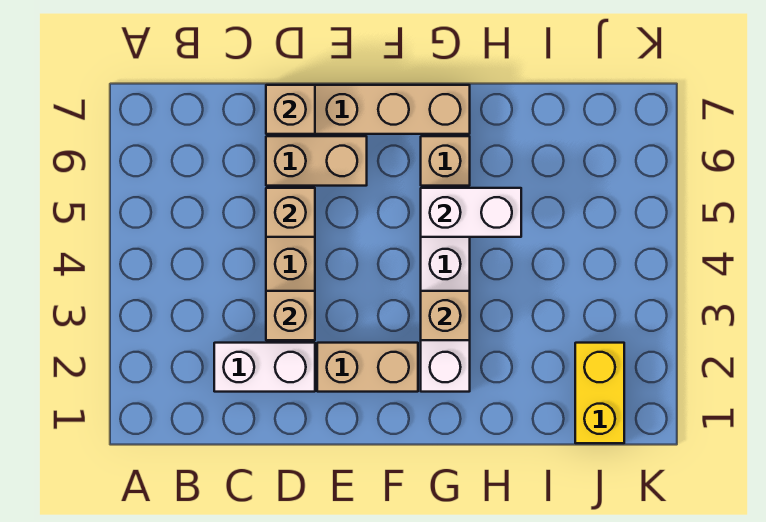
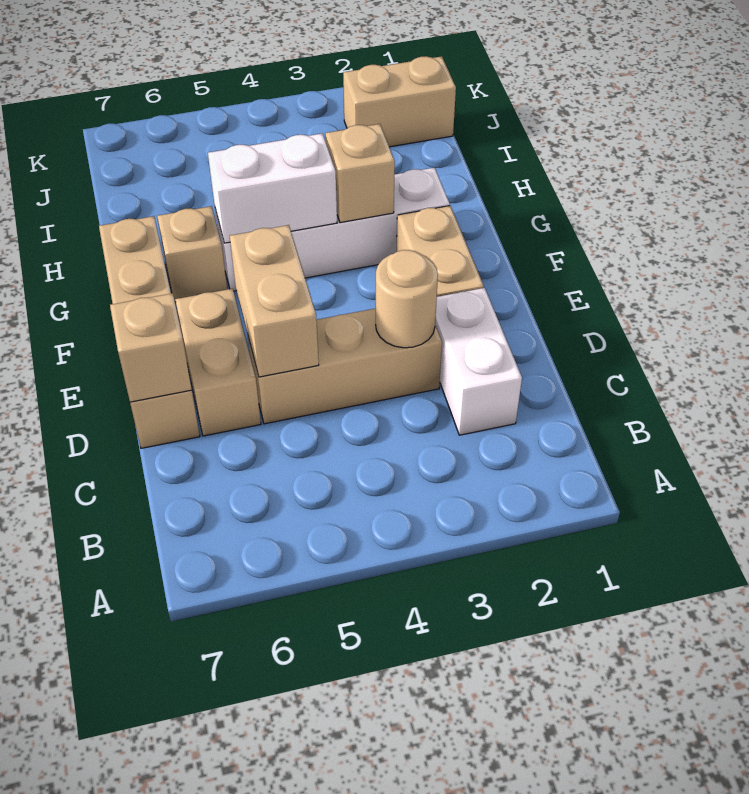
tan 1x1 brick [266,291,315,340] -> tan 1x1 round brick [376,250,438,348]
tan 1x1 brick [266,188,315,237] -> tan 1x2 brick [230,225,319,377]
white 1x2 brick [421,188,521,237] -> white 1x2 brick turned to [208,134,337,243]
yellow 1x2 brick [575,343,624,443] -> tan 1x2 brick [343,56,456,147]

